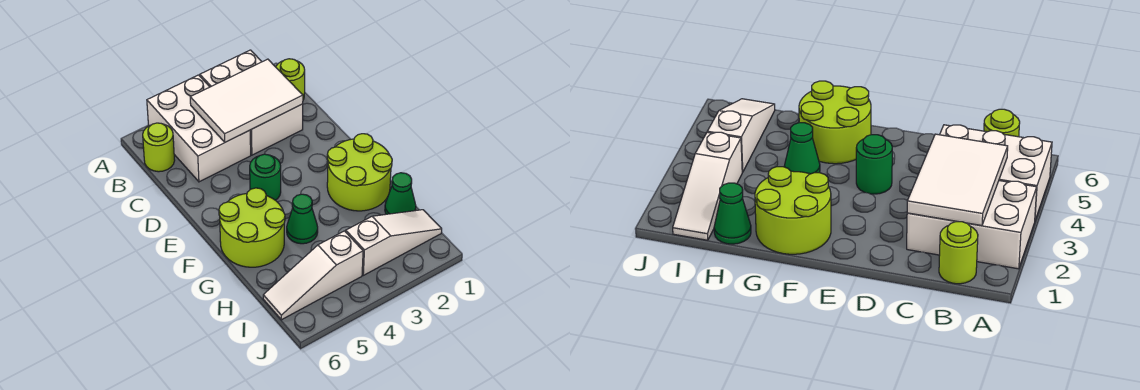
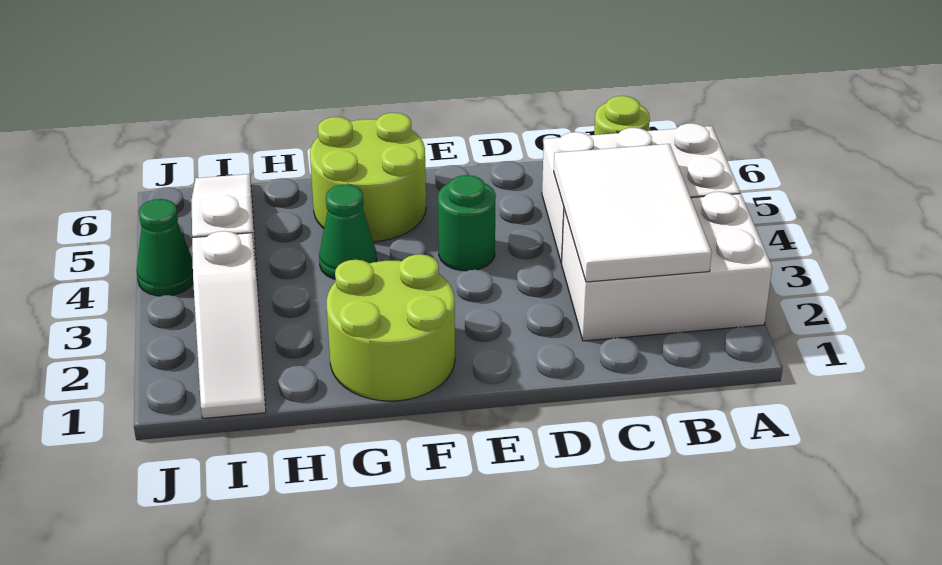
lime 1x1 round brick [276,59,305,100] -> none
green 1x1 cone [385,173,416,214] -> green 1x1 cone moved to [136,199,193,296]

